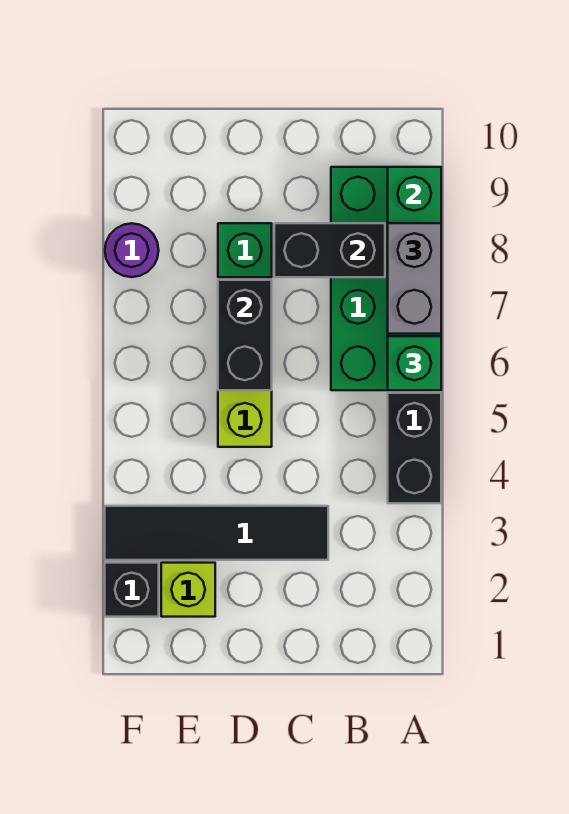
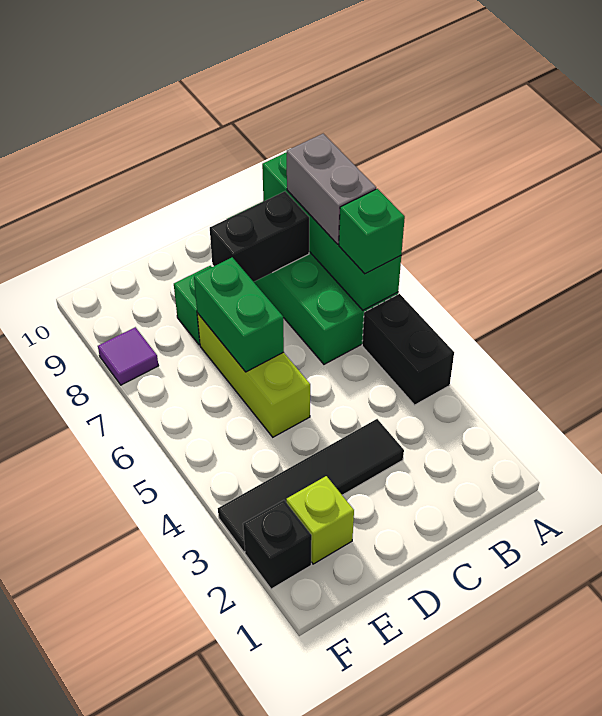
black 1x2 brick [218,280,272,390] -> green 1x2 brick [194,257,284,372]
purple 1x1 round brick [105,223,159,277] -> purple 1x1 tile [98,327,158,385]

